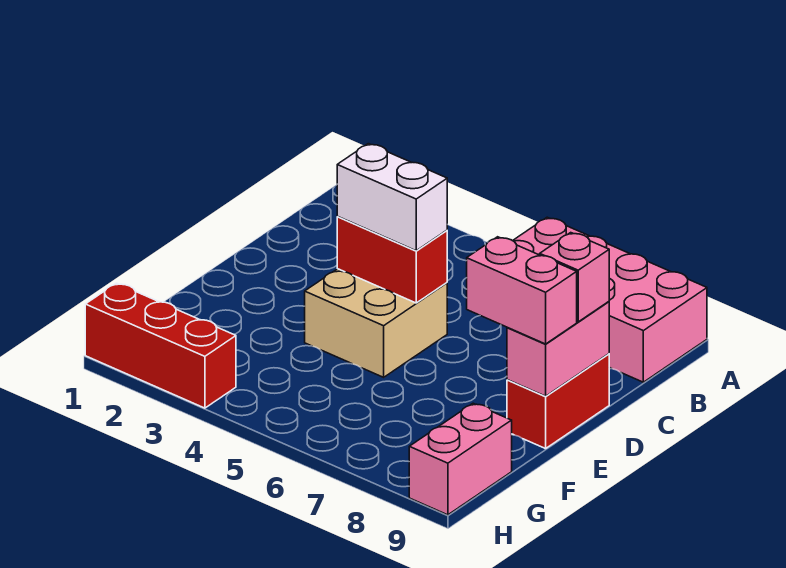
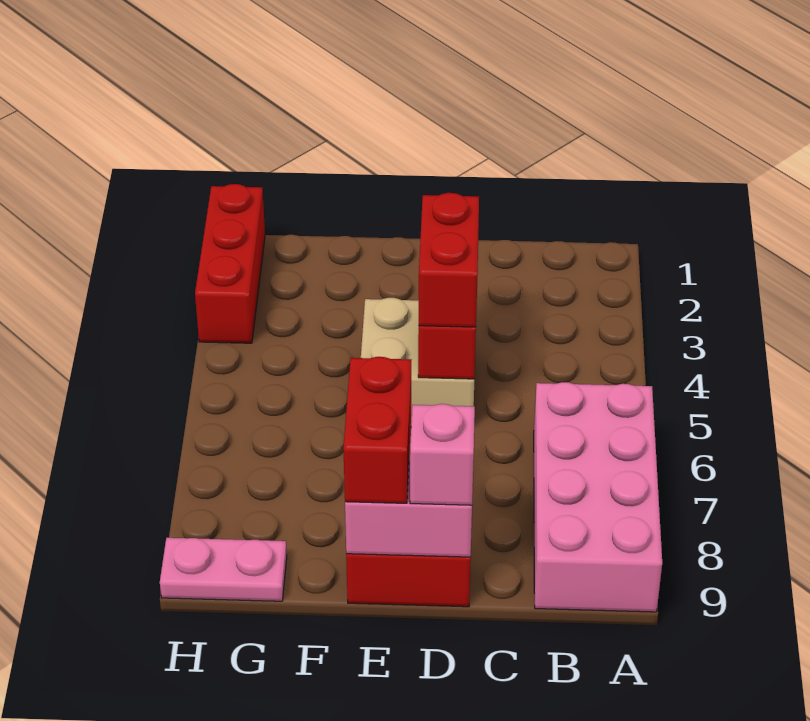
white 1x2 brick [337,144,447,251] -> red 1x2 brick [419,193,479,327]
pink 1x2 brick [467,237,577,344] -> red 1x2 brick [343,357,411,503]
pink 1x2 brick [409,403,512,515] -> pink 1x2 plate [160,538,287,601]

